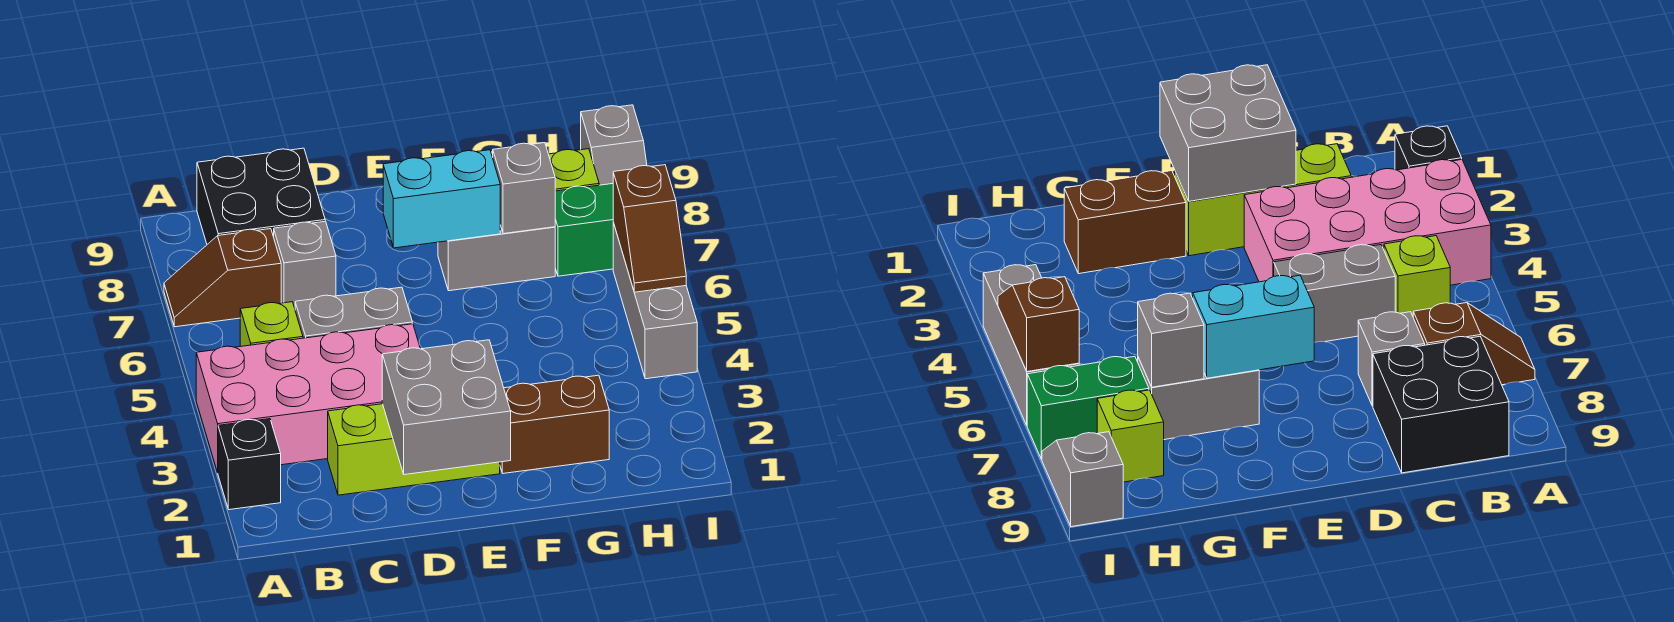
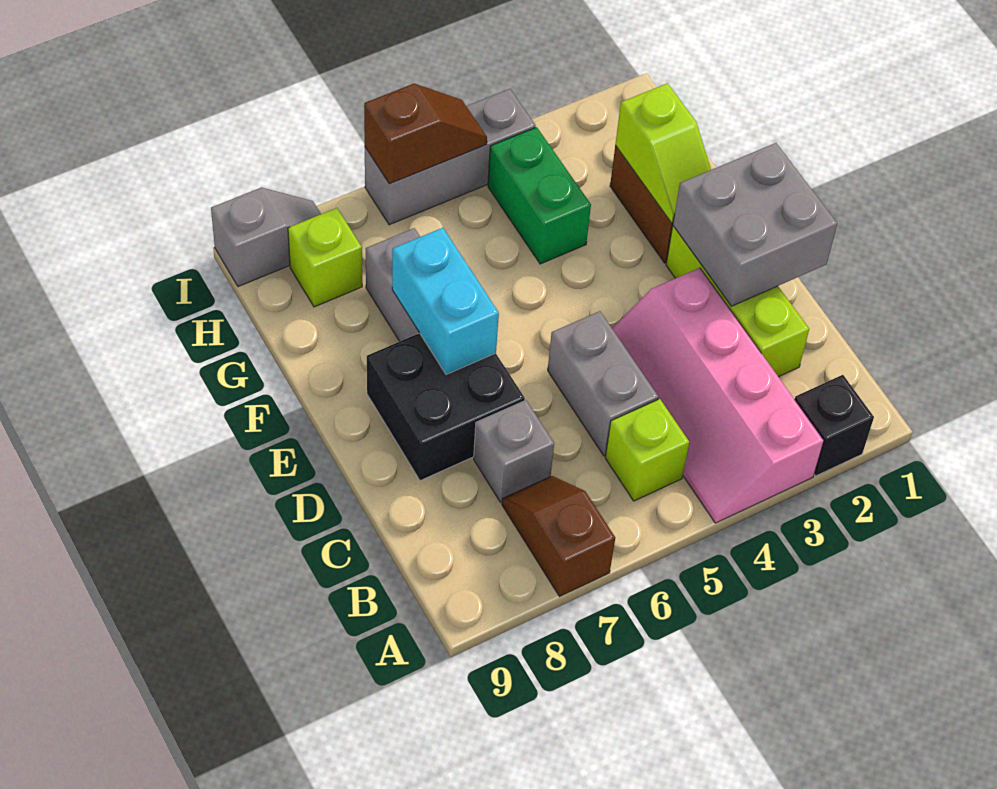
pink 2x4 brick [196,324,420,473] -> pink 2x4 slope [612,268,824,523]
brown 1x2 slope [164,229,281,327] -> brown 1x2 slope turned to [502,476,615,597]
black 2x2 brick [197,148,325,244] -> black 2x2 brick moved to [367,333,525,481]
none -> lime 1x2 slope [615,83,711,223]
grey 1x1 brick [493,143,555,234] -> none
green 1x2 brick [555,184,613,276] -> green 1x2 brick moved to [488,127,591,264]

